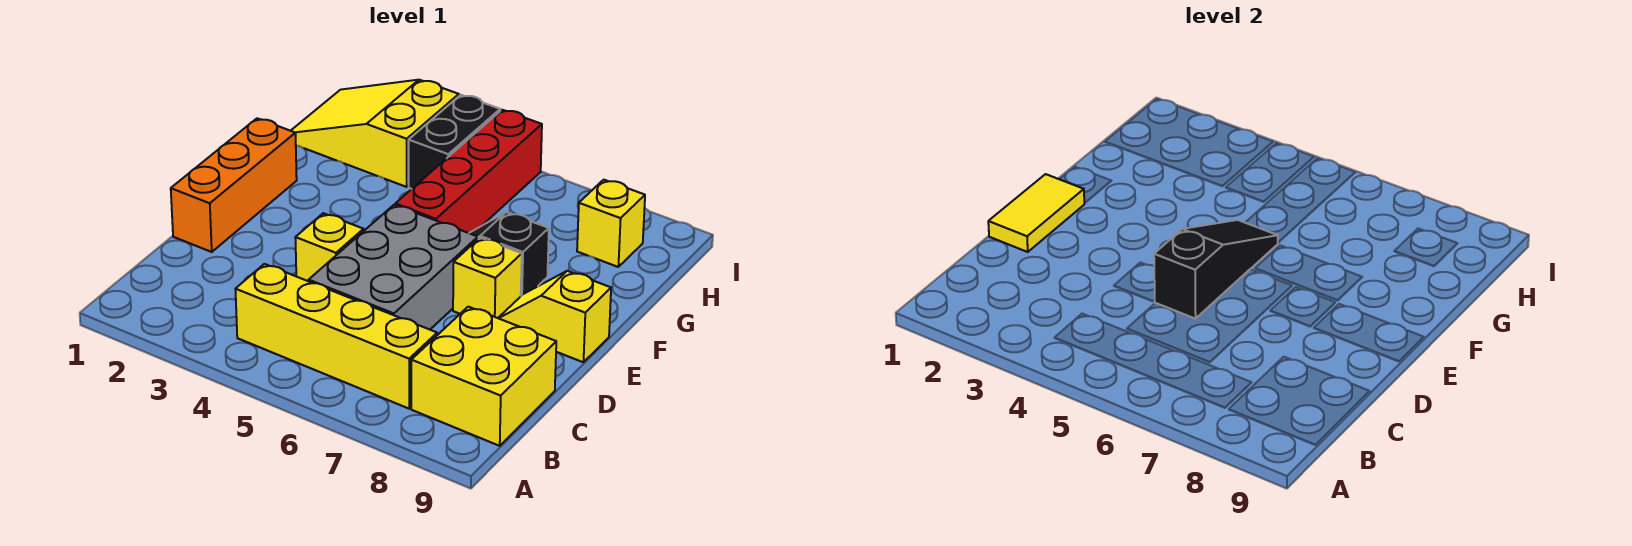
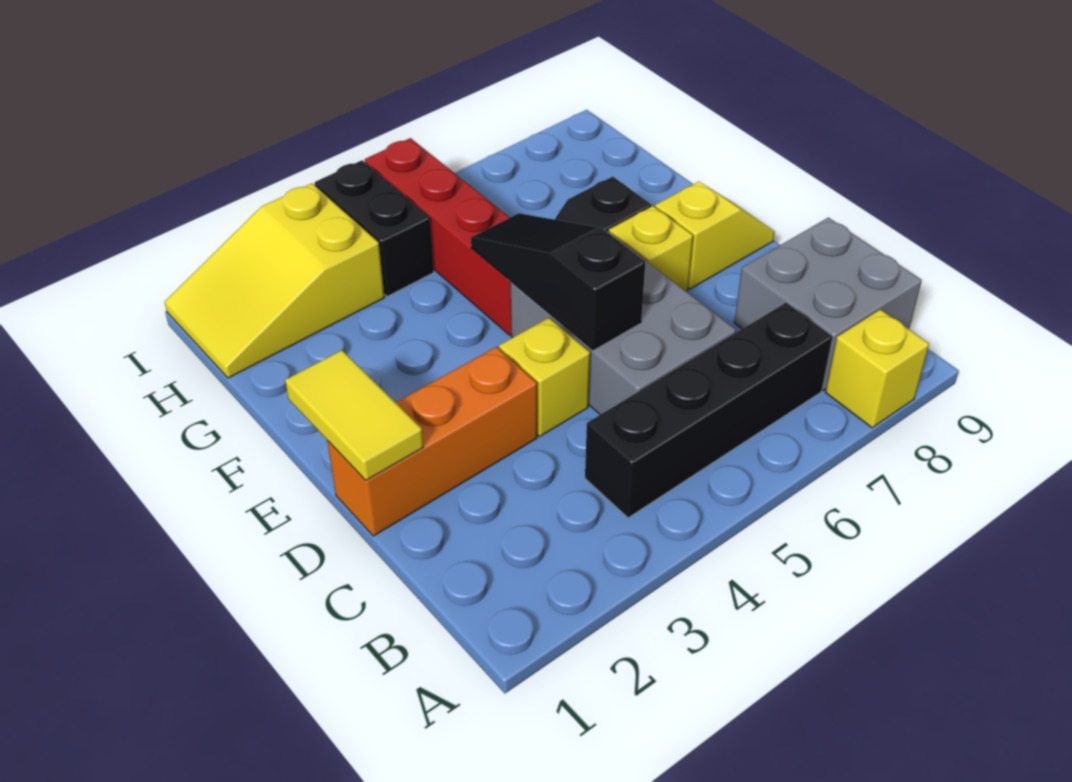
yellow 1x4 brick [235,264,437,409] -> black 1x4 brick [585,303,832,518]
yellow 2x2 brick [411,307,556,446] -> grey 2x2 brick [734,218,922,390]
orange 1x3 brick [171,118,297,252] -> orange 1x3 brick turned to [327,347,537,536]
yellow 1x2 slope [499,271,611,362] -> yellow 1x2 slope turned to [655,182,775,289]
yellow 1x1 brick [577,180,645,267] -> yellow 1x1 brick moved to [826,309,929,428]

